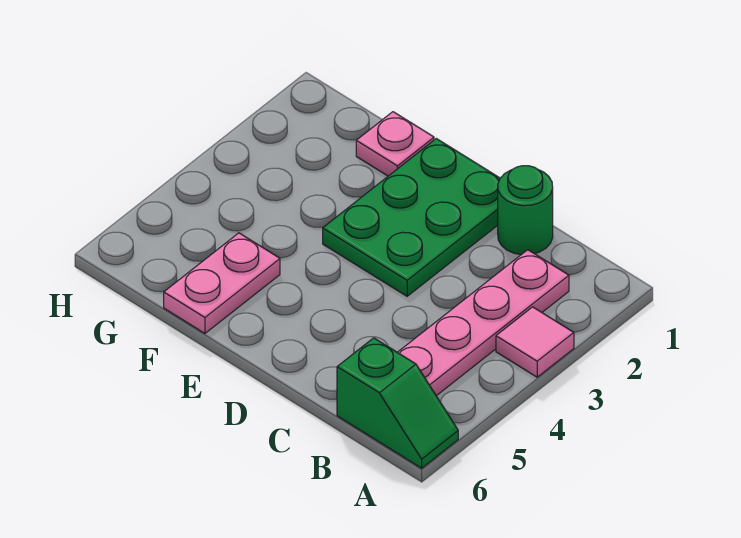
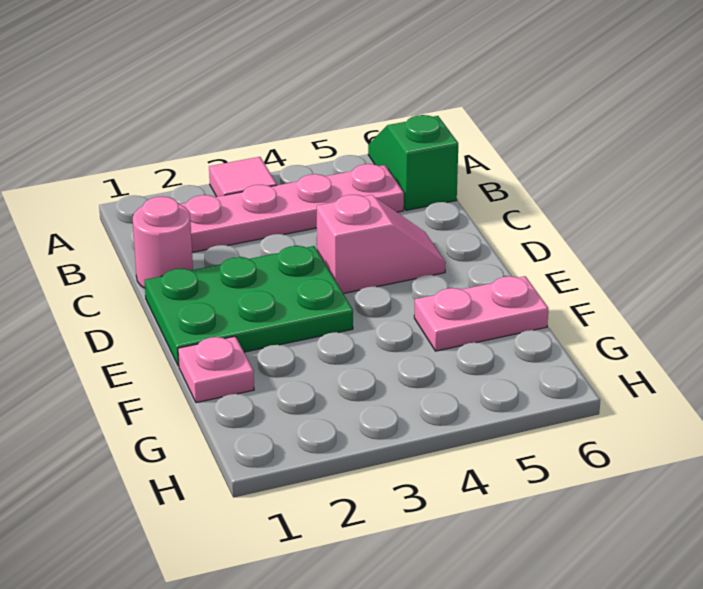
green 1x1 round brick [498,166,553,255] -> pink 1x1 round brick [133,196,193,288]
none -> pink 1x2 slope [317,195,446,294]

